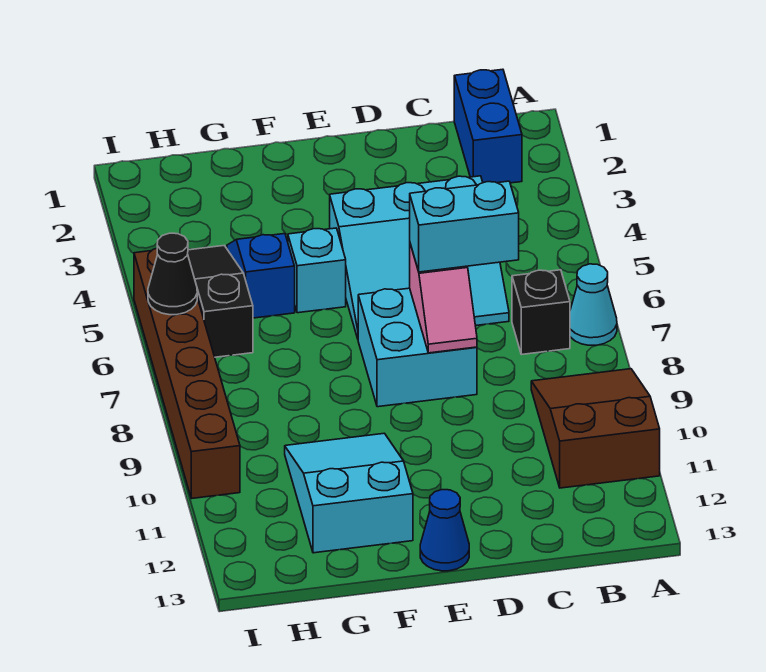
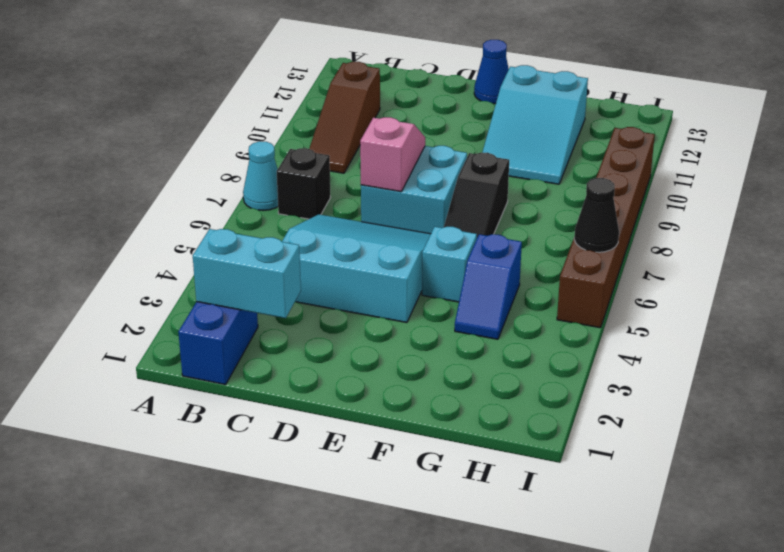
brown 2x3 slope [531,369,660,488] -> brown 1x3 slope [309,62,380,173]
cyan 1x2 brick [410,181,519,272] -> cyan 1x2 brick moved to [193,229,301,318]
black 1x3 slope [188,246,253,357] -> black 1x3 slope moved to [444,153,509,237]

